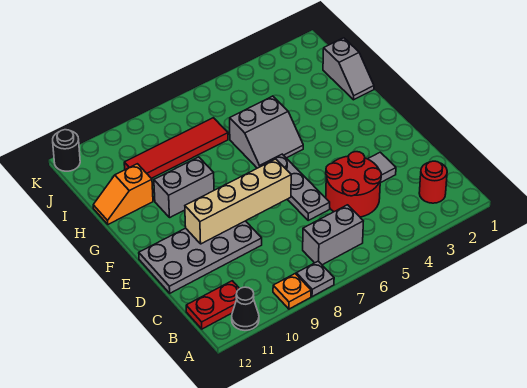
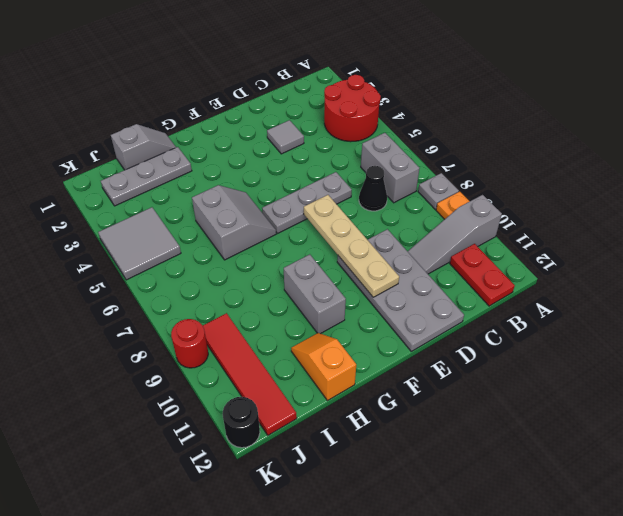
none -> grey 1x3 slope [408,195,502,274]
black 1x1 cone [232,287,259,330] -> black 1x1 cone moved to [359,166,387,211]
red 1x1 round brick [419,161,447,203] -> red 1x1 round brick moved to [171,319,208,368]
red 2x2 round brick [326,152,381,217] -> red 2x2 round brick moved to [324,75,381,142]
tan 1x4 brick [185,159,291,244] -> tan 1x4 plate [304,195,399,297]
none -> grey 1x3 plate [101,147,192,206]
orange 1x2 slope [93,164,153,224] -> orange 1x2 slope turned to [291,333,356,401]
red 1x4 tile [124,118,228,178] -> red 1x4 tile moved to [203,313,297,435]
none -> grey 2x2 tile [98,207,181,280]

